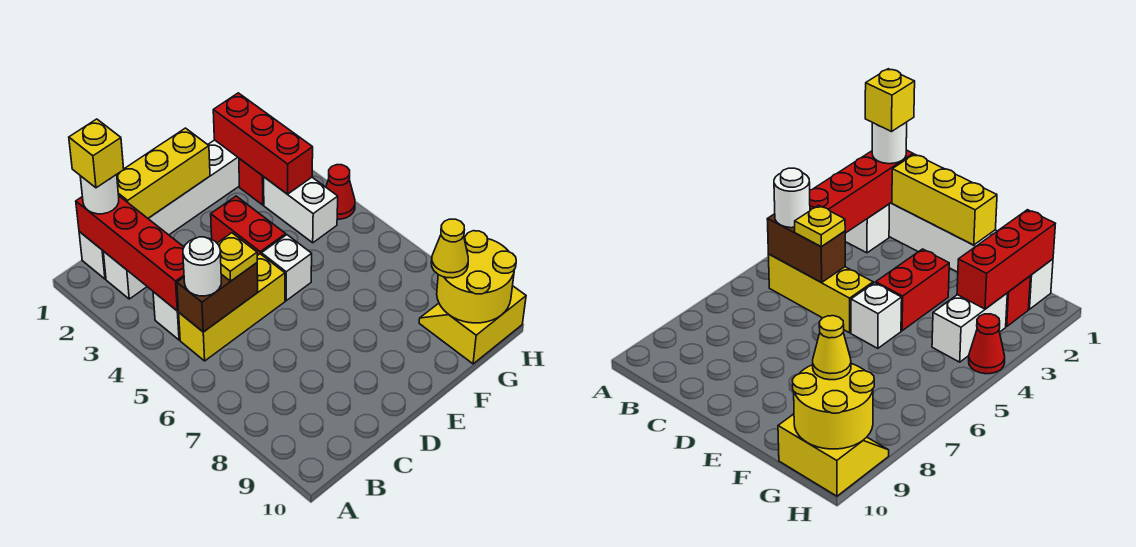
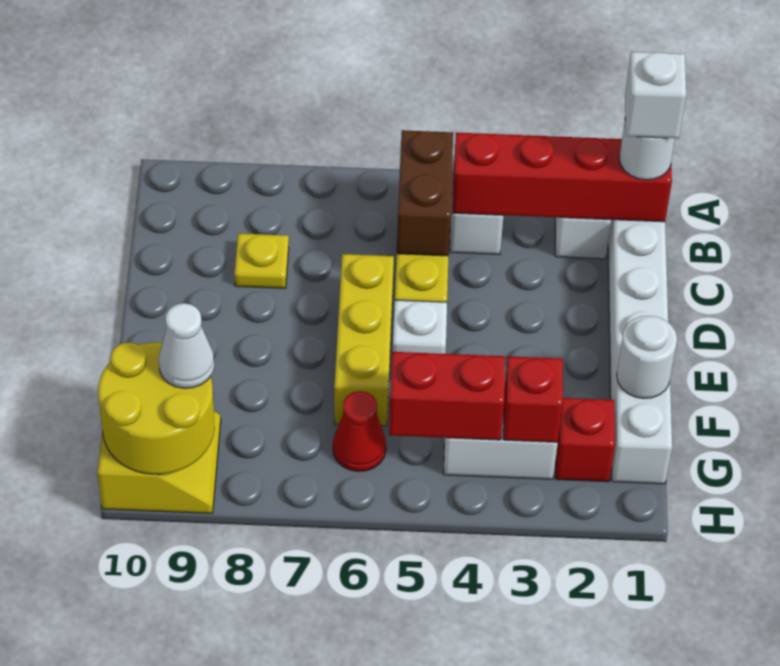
yellow 1x1 brick [69,119,124,188] -> white 1x1 brick [625,52,686,138]
white 1x1 round brick [183,237,221,296] -> white 1x1 round brick moved to [617,316,677,398]
yellow 1x3 brick [117,128,210,218] -> yellow 1x3 brick moved to [334,254,394,426]
yellow 1x1 plate [217,233,257,281] -> yellow 1x1 plate moved to [234,234,289,288]
red 1x2 brick [211,196,286,256] -> red 1x2 brick moved to [389,352,505,440]
red 1x3 brick [213,93,313,194] -> red 1x1 brick [503,356,563,443]
yellow 1x1 cone [431,219,468,278] -> white 1x1 cone [159,303,214,388]
red 1x1 cone [326,165,355,219] -> red 1x1 cone moved to [333,391,386,471]

